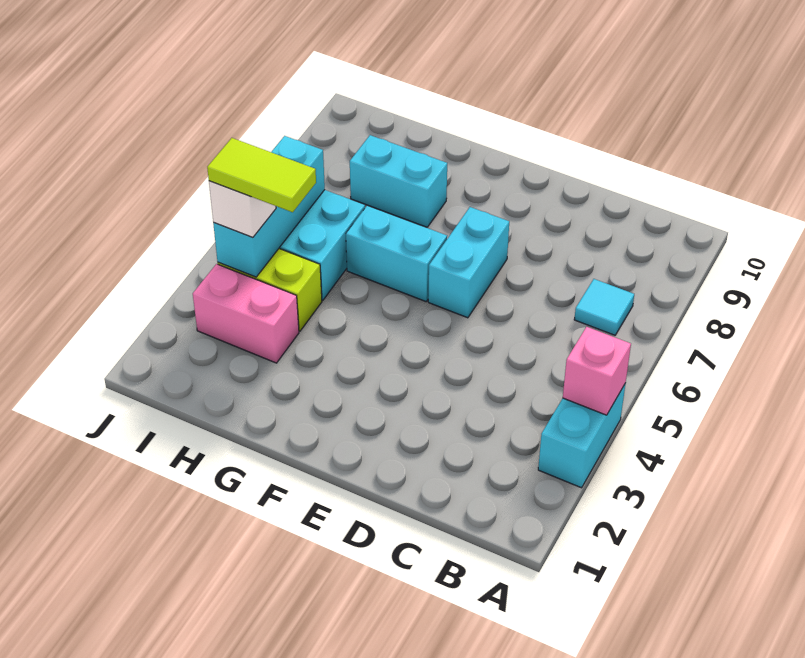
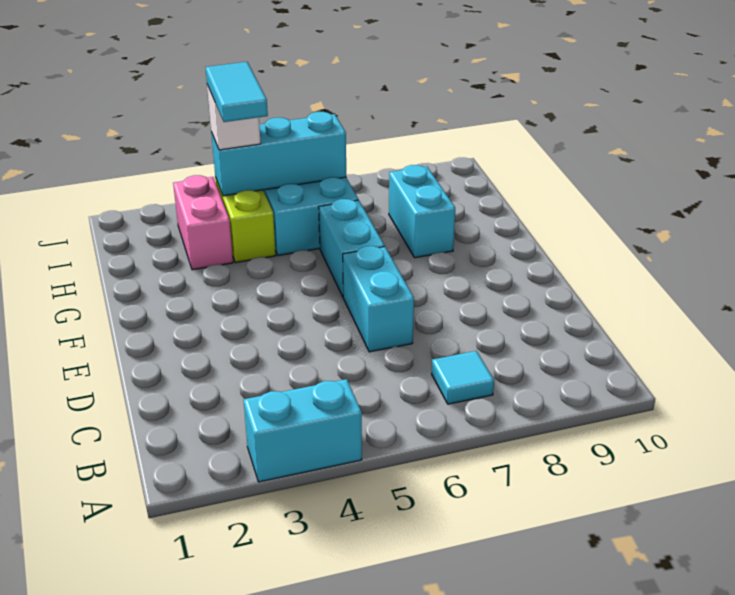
pink 1x1 brick [563,327,631,415] -> none
cyan 1x2 brick [428,207,509,318] -> cyan 1x2 brick turned to [343,246,414,352]
lime 1x2 tile [207,138,316,212] -> cyan 1x2 tile [206,62,268,122]

